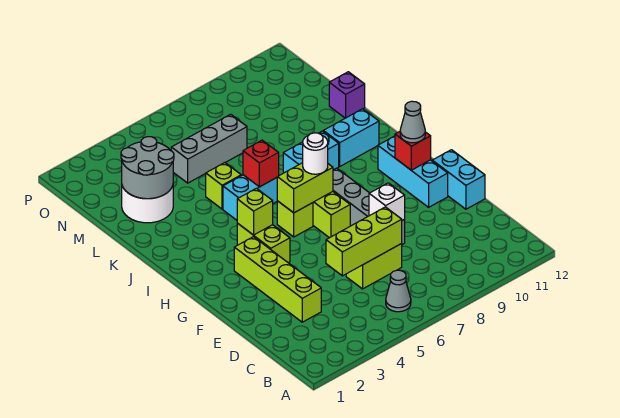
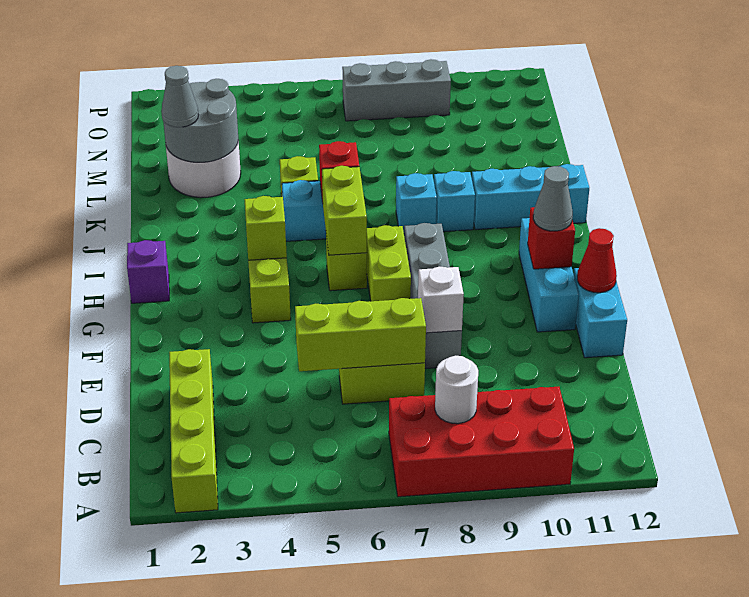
none -> red 2x4 brick [389,387,574,497]
grey 1x1 cone [386,270,411,312] -> grey 1x1 cone moved to [161,66,198,127]
lime 1x4 brick [234,237,321,322] -> lime 1x4 brick moved to [169,349,218,513]
none -> red 1x1 cone [577,228,617,293]
lime 1x2 brick [277,163,333,213] -> lime 1x2 brick turned to [322,166,367,255]
white 1x1 round brick [303,133,328,174] -> white 1x1 round brick moved to [435,356,478,424]
cyan 1x2 brick [323,109,379,166] -> cyan 1x3 brick [472,164,589,230]
purple 1x1 brick [329,72,365,118] -> purple 1x1 brick moved to [127,240,169,303]
grey 1x3 brick [171,114,247,183] -> grey 1x3 brick moved to [342,59,451,121]

